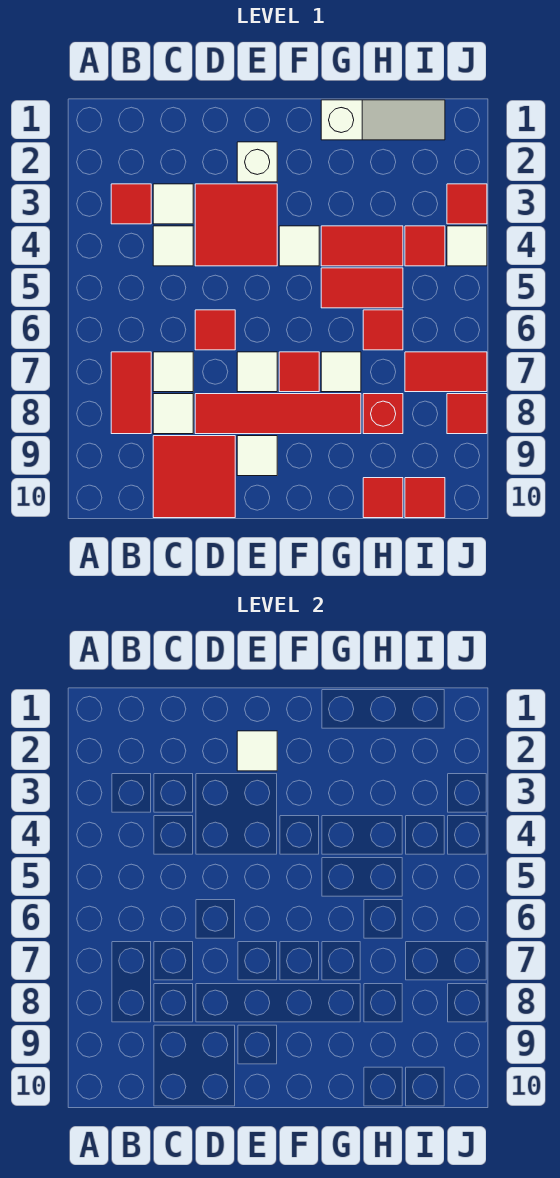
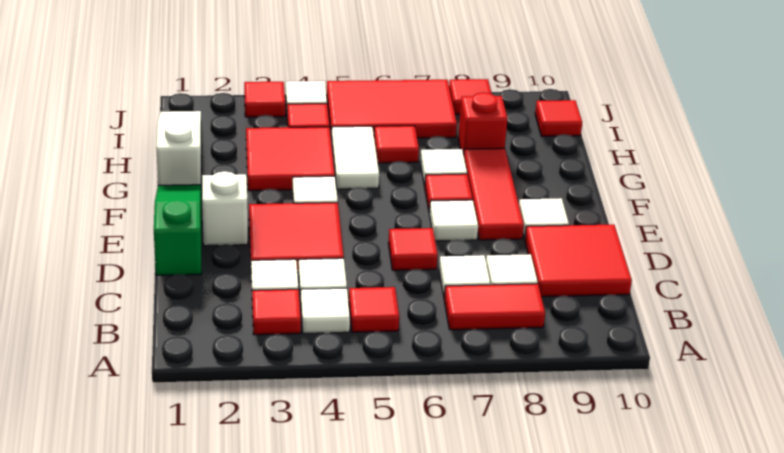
none -> green 1x3 slope [154,185,201,275]
red 1x4 tile [195,394,361,434] -> red 1x3 tile [464,148,524,240]
white 1x1 tile [237,731,277,771] -> white 1x1 tile moved to [301,288,350,334]
red 1x2 tile [321,226,403,266] -> red 2x2 tile [246,127,335,191]
red 1x2 tile [321,268,403,308] -> white 1x2 tile [332,126,379,189]
red 1x1 tile [363,478,403,518] -> red 1x1 tile moved to [349,287,399,332]
red 1x2 tile [405,352,487,392] -> red 2x3 tile [327,80,457,139]

